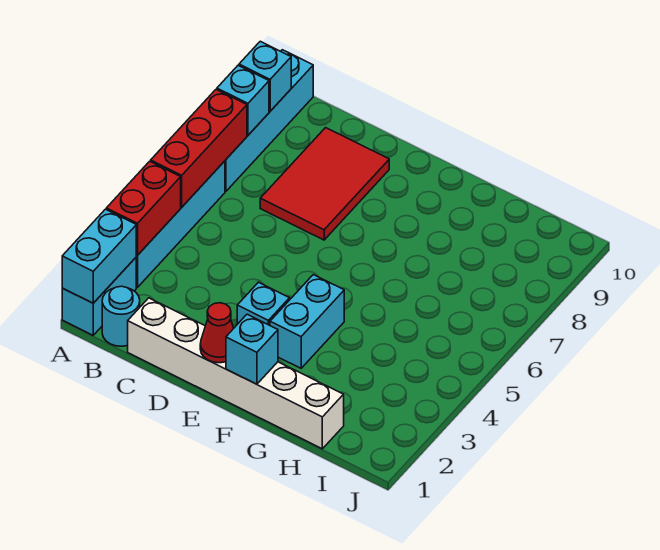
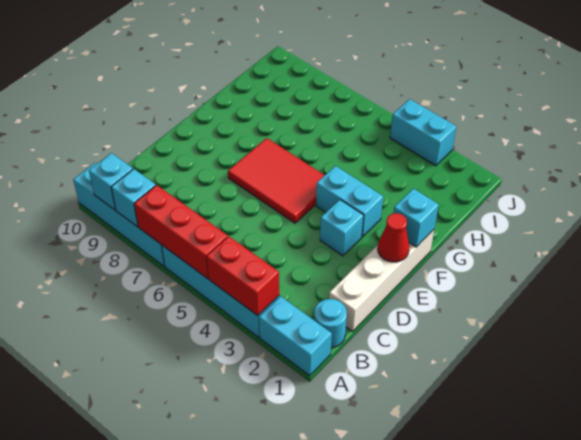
cyan 1x2 brick [62,209,136,303] -> cyan 1x2 brick moved to [390,99,456,166]
white 1x6 brick [128,298,344,449] -> white 1x4 brick [329,230,434,331]
red 2x3 tile [260,128,389,240] -> red 2x3 tile moved to [228,138,325,223]

